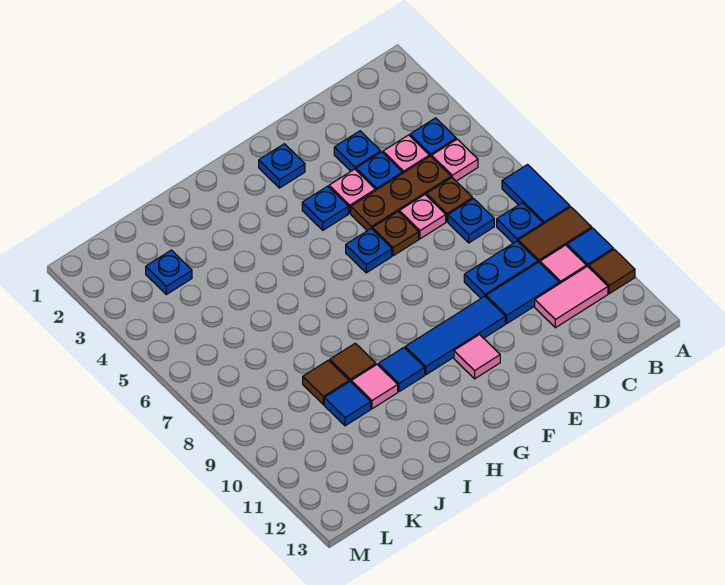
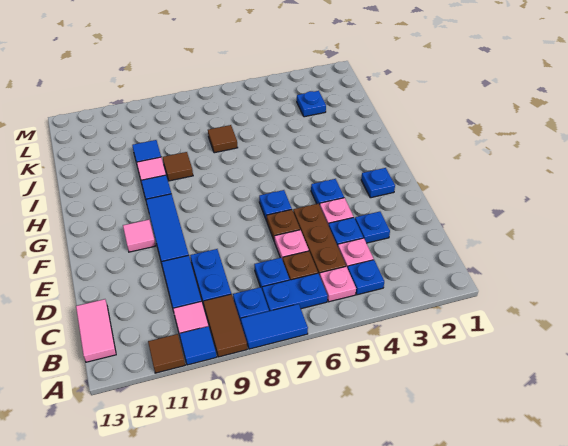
none -> blue 1x2 plate [262,273,327,311]
pink 1x2 tile [535,266,608,328] -> pink 1x2 tile moved to [76,299,116,362]
brown 1x1 tile [303,360,349,405] -> brown 1x1 tile moved to [208,125,238,153]

